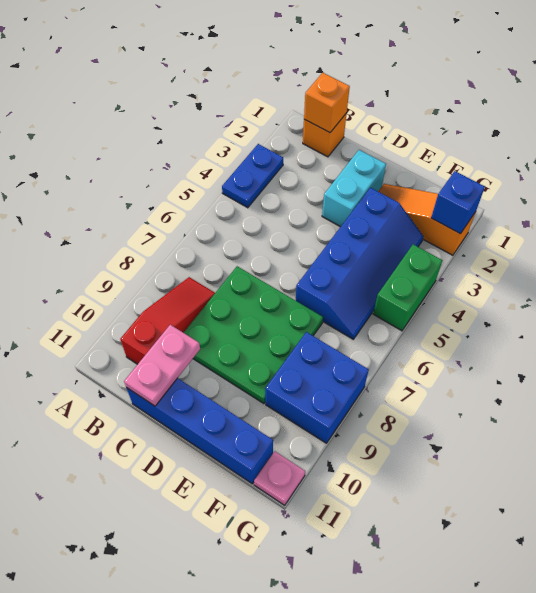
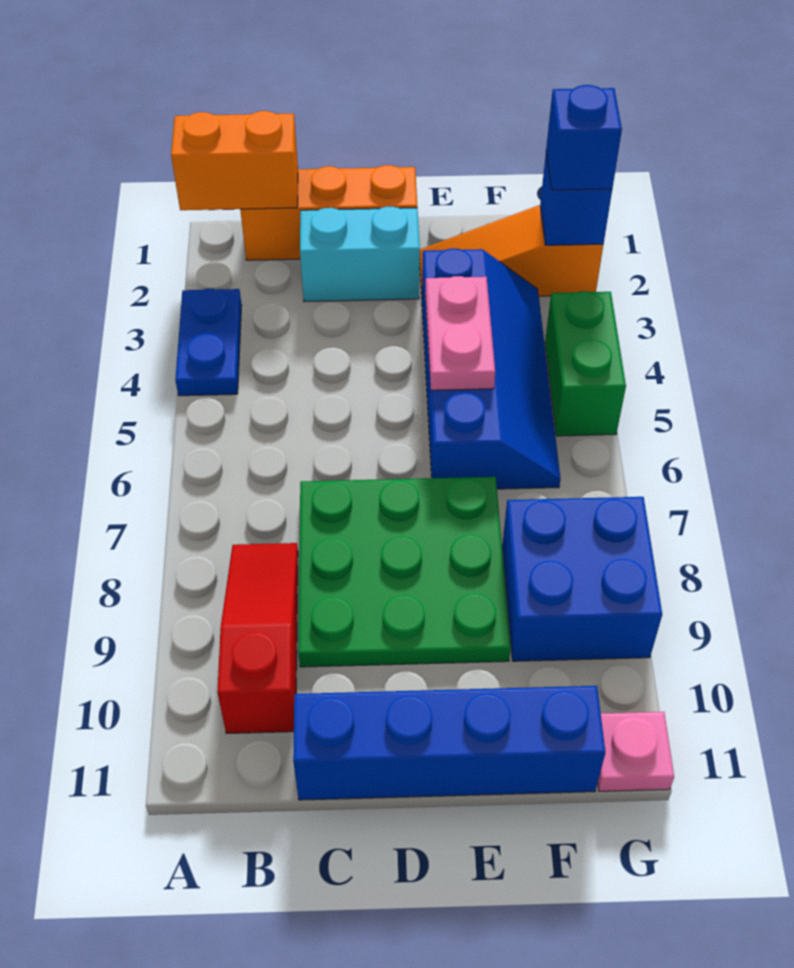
orange 1x1 brick [303,113,347,157] -> orange 1x3 brick [240,165,417,260]
orange 1x1 brick [304,73,350,133] -> orange 1x2 brick [171,111,298,210]
pink 1x2 plate [124,325,200,406] -> pink 1x2 plate moved to [425,276,495,390]
cyan 1x2 brick [322,150,386,227] -> cyan 1x2 brick turned to [300,207,420,302]
none -> blue 1x1 brick [546,85,622,190]

